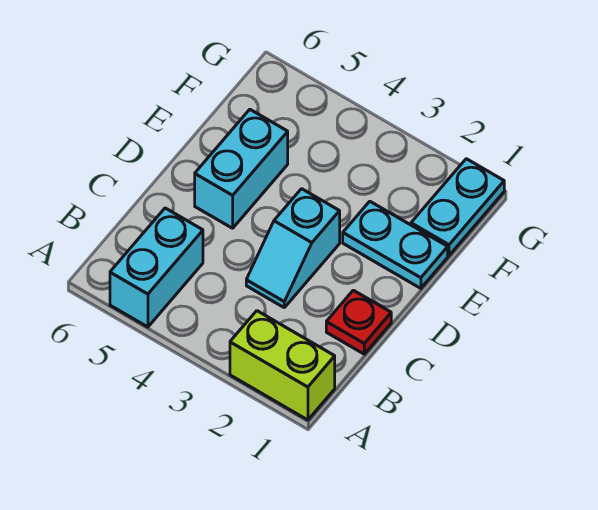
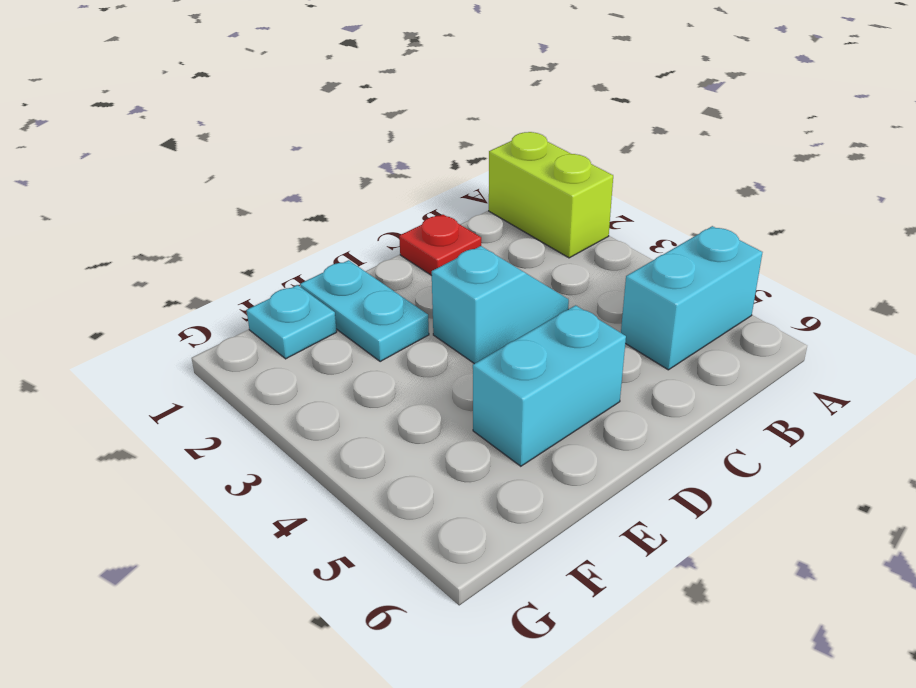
cyan 1x2 plate [411,159,504,255] -> cyan 1x1 plate [247,285,337,359]

